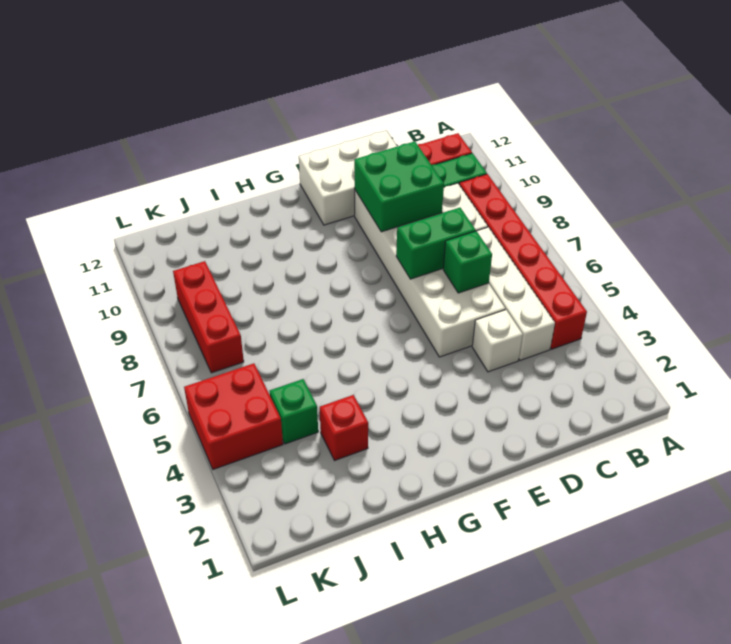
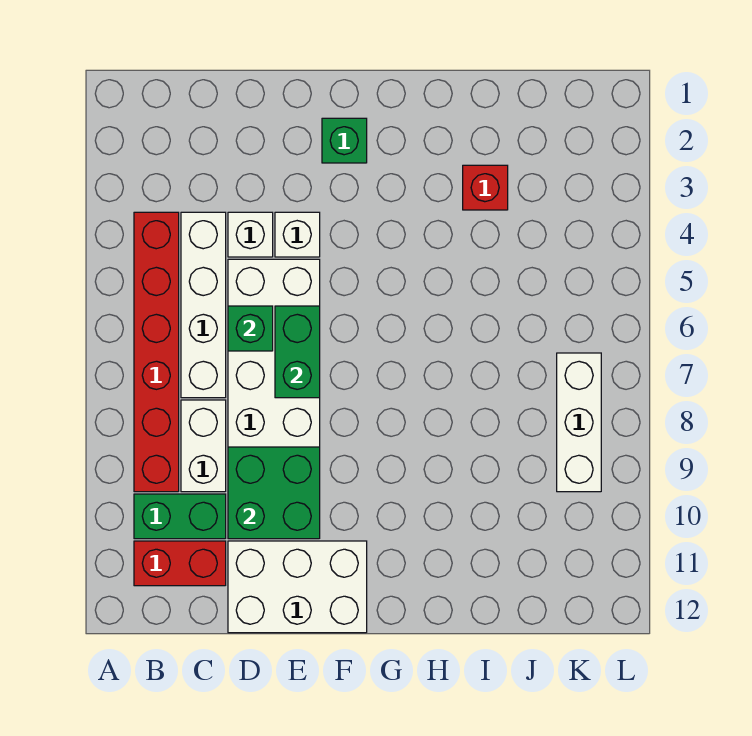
green 1x2 brick [396,208,476,279] -> green 1x2 brick turned to [275,306,320,398]
none -> white 1x1 brick [275,212,320,257]
green 1x1 brick [270,379,318,444] -> green 1x1 brick moved to [322,118,367,163]
red 2x2 brick [184,363,283,469] -> none
red 1x3 brick [173,261,244,373] -> white 1x3 brick [557,353,601,492]

